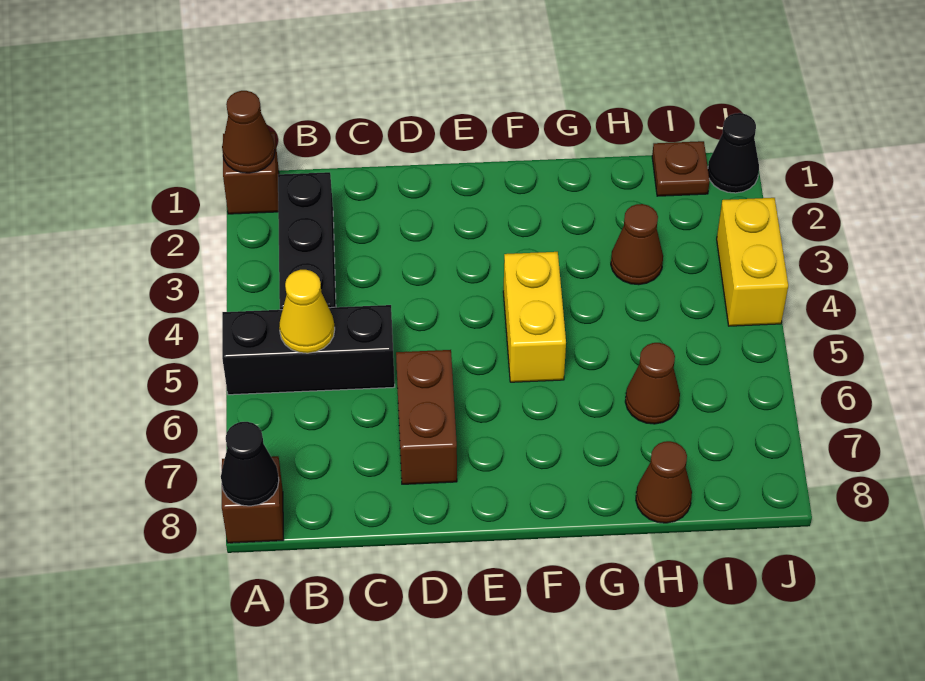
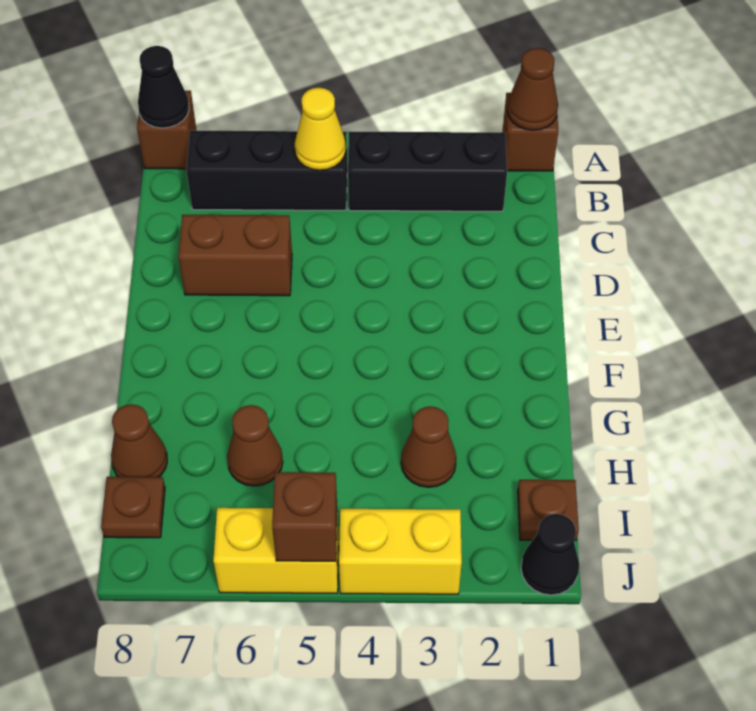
black 1x3 brick [222,305,395,395] -> black 1x3 brick turned to [186,131,347,210]
yellow 1x2 brick [503,252,566,382] -> yellow 1x2 brick moved to [213,508,339,593]
none -> brown 1x1 plate [101,477,165,538]
none -> brown 1x1 brick [272,472,337,561]

